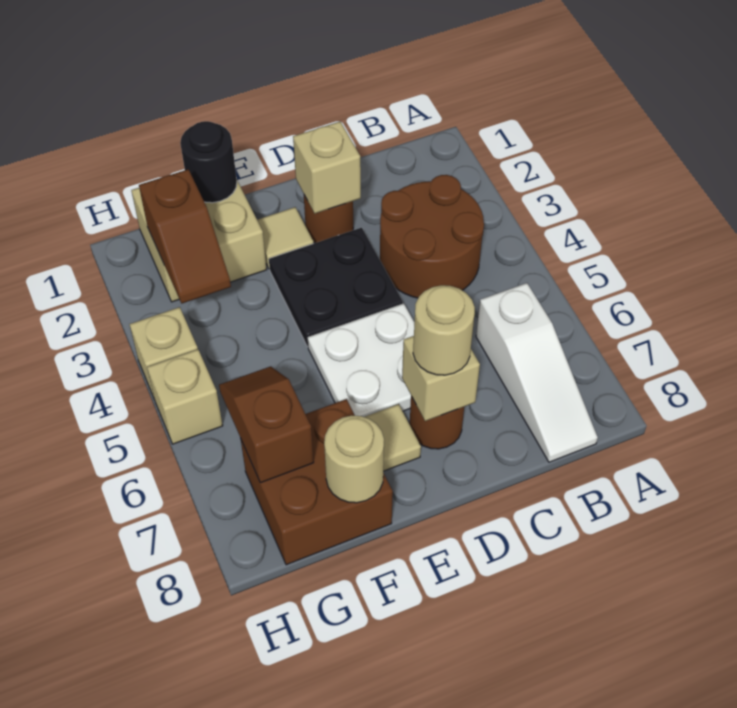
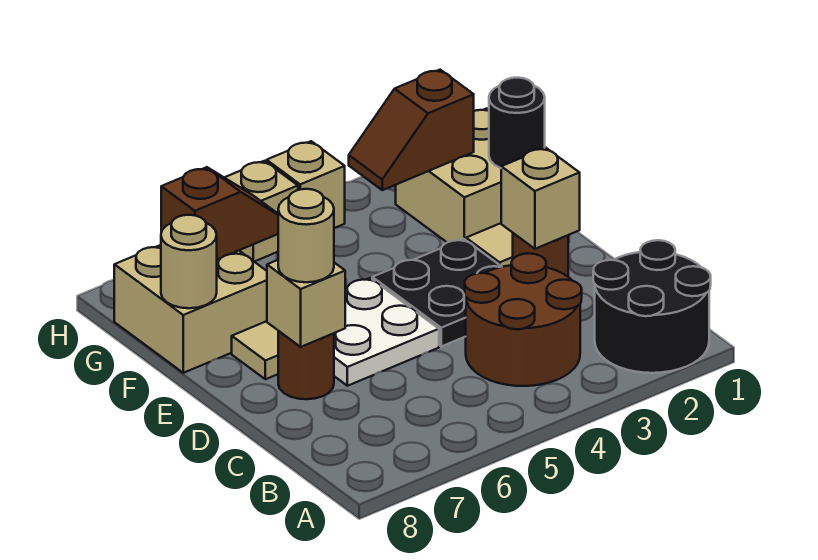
none -> black 2x2 round brick [593,240,711,373]
white 1x3 slope [476,283,598,462] -> none
brown 2x2 brick [241,399,393,565] -> tan 2x2 brick [114,245,267,373]

